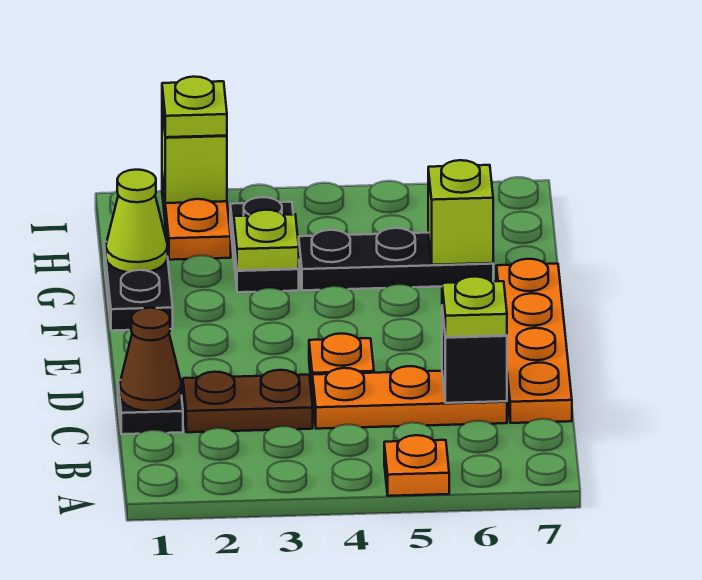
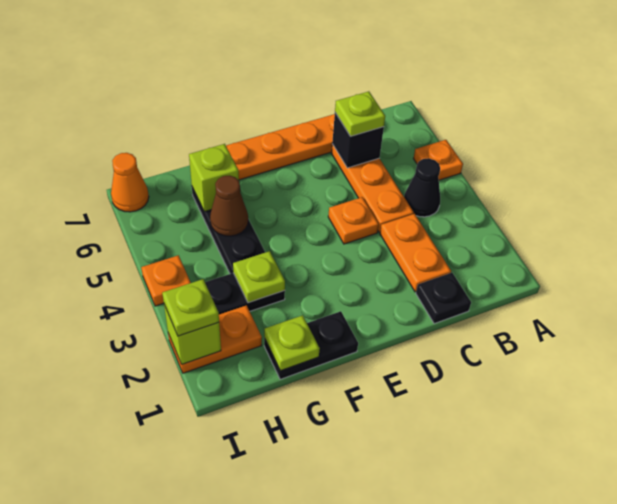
none -> black 1x1 cone [404,158,440,217]
brown 1x1 cone [120,308,181,411] -> brown 1x1 cone moved to [210,176,248,236]
brown 1x2 plate [183,370,313,432] -> orange 1x2 plate [380,214,451,292]
lime 1x1 cone [106,170,168,272] -> lime 1x1 plate [264,315,320,371]
none -> orange 1x1 plate [141,255,191,306]
none -> orange 1x1 cone [111,153,149,212]

